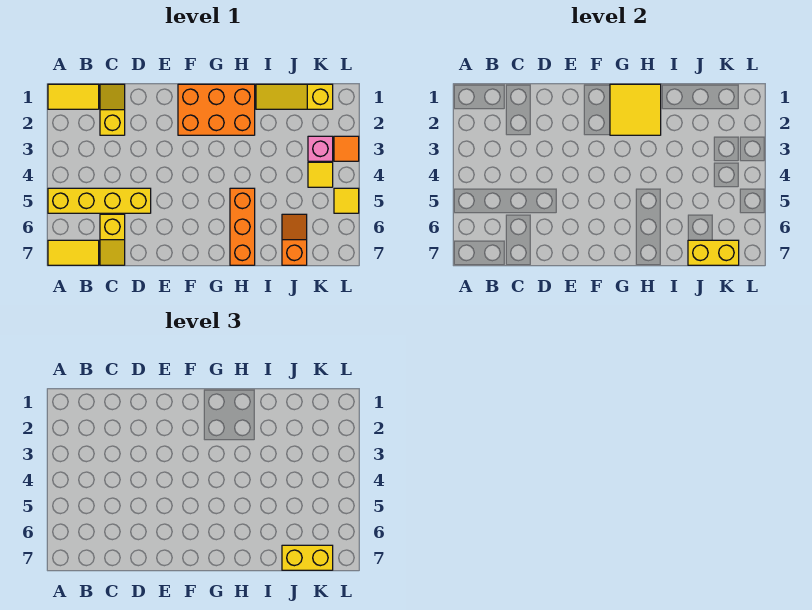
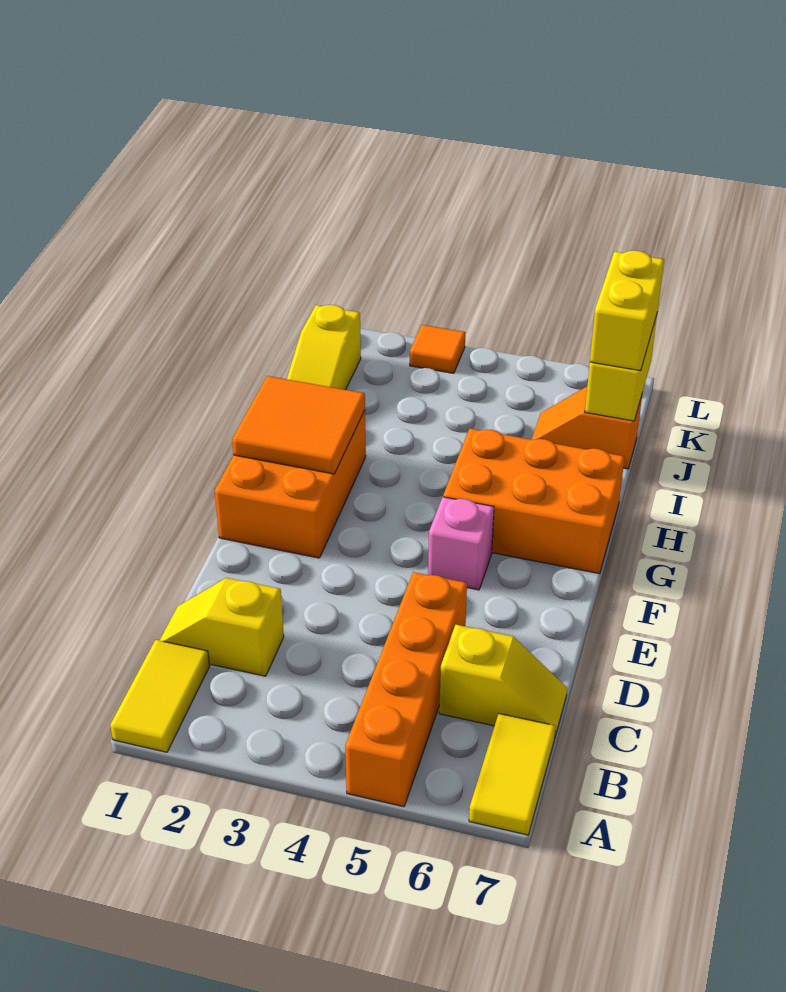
yellow 1x4 brick [48,188,151,213] -> orange 1x4 brick [345,572,467,807]
yellow 2x2 tile [610,84,661,135] -> orange 2x2 tile [232,376,365,474]
orange 1x3 brick [230,188,255,265] -> orange 2x3 brick [443,429,625,574]
pink 1x1 brick [308,136,333,161] -> pink 1x1 brick moved to [428,497,494,590]
yellow 1x1 tile [308,162,333,187] -> none
yellow 1x1 tile [334,188,359,213] -> none

